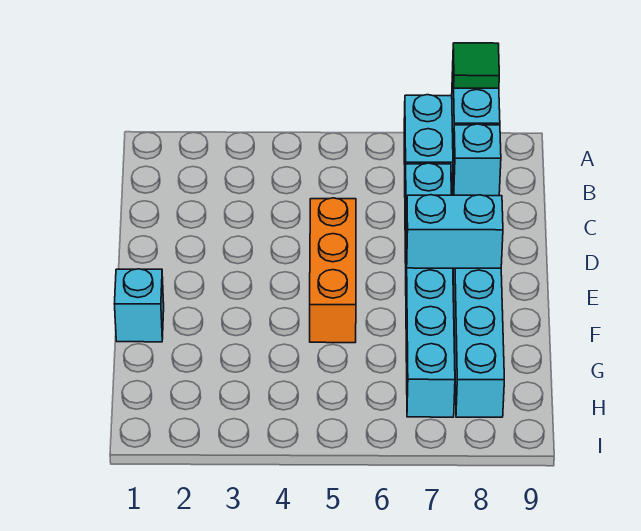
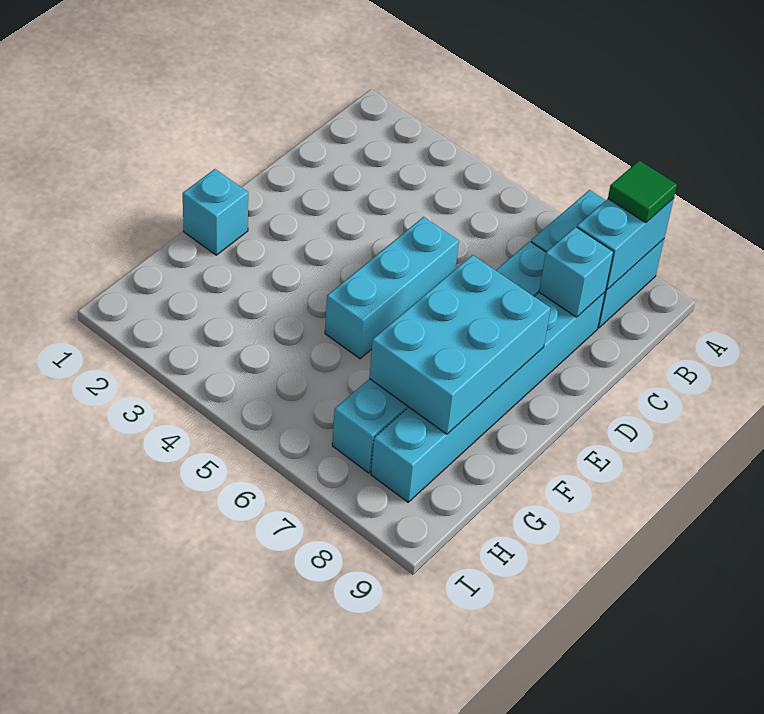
orange 1x3 brick [310,198,356,343] -> cyan 1x3 brick [325,217,459,359]
cyan 1x2 brick [406,195,503,268] -> cyan 2x3 brick [369,255,551,434]

